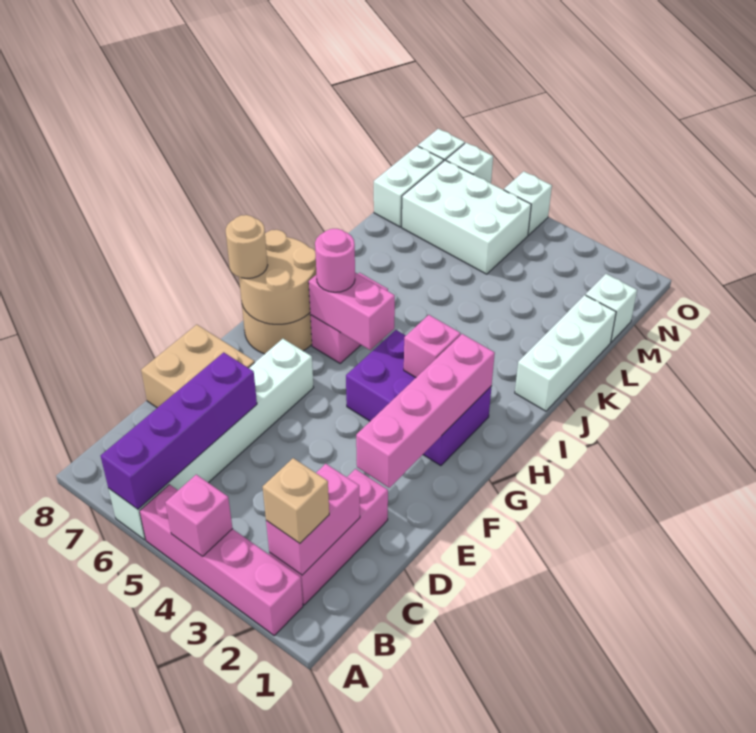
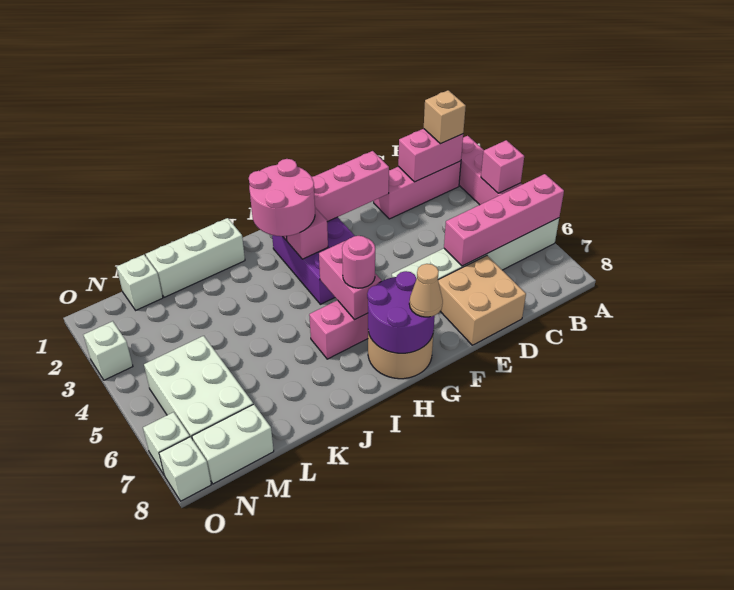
purple 1x4 brick [101,352,257,509] -> pink 1x4 brick [444,174,564,266]
tan 2x2 round brick [239,230,316,324] -> purple 2x2 round brick [367,271,435,353]
tan 1x1 round brick [226,215,268,278] -> tan 1x1 cone [409,264,443,317]
none -> pink 2x2 round brick [249,159,315,236]
white 1x1 brick [504,171,552,235] -> white 1x1 brick moved to [84,321,133,380]

